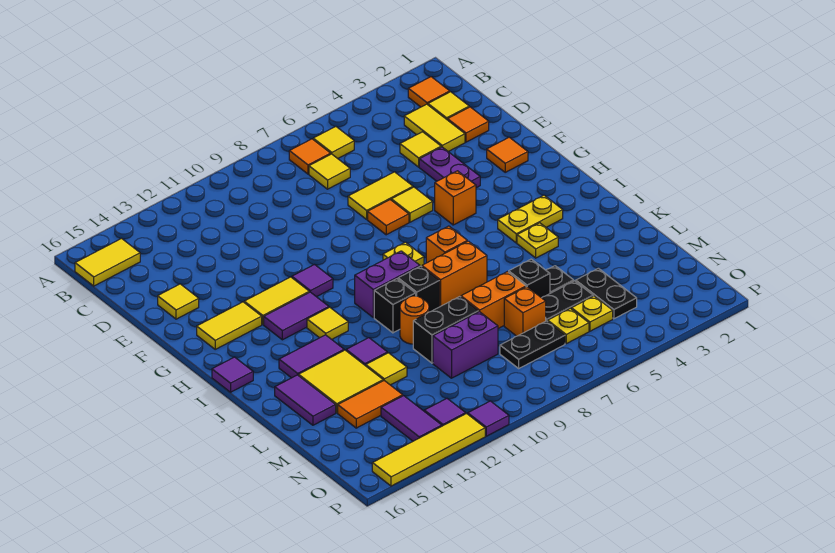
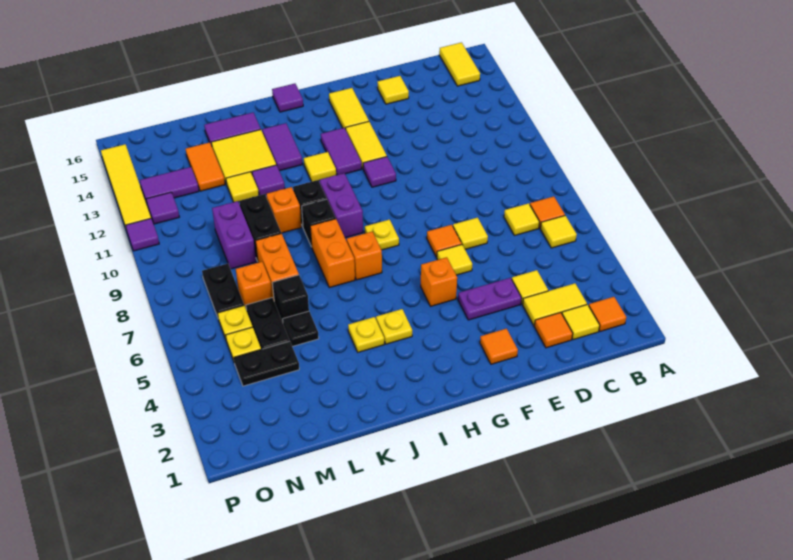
yellow 1x2 tile [348,172,413,219] -> yellow 1x1 tile [453,218,488,249]
yellow 1x2 plate [498,195,563,243] -> yellow 1x1 plate [376,309,412,344]
orange 1x1 round brick [400,296,429,344] -> orange 1x1 brick [266,187,301,233]

